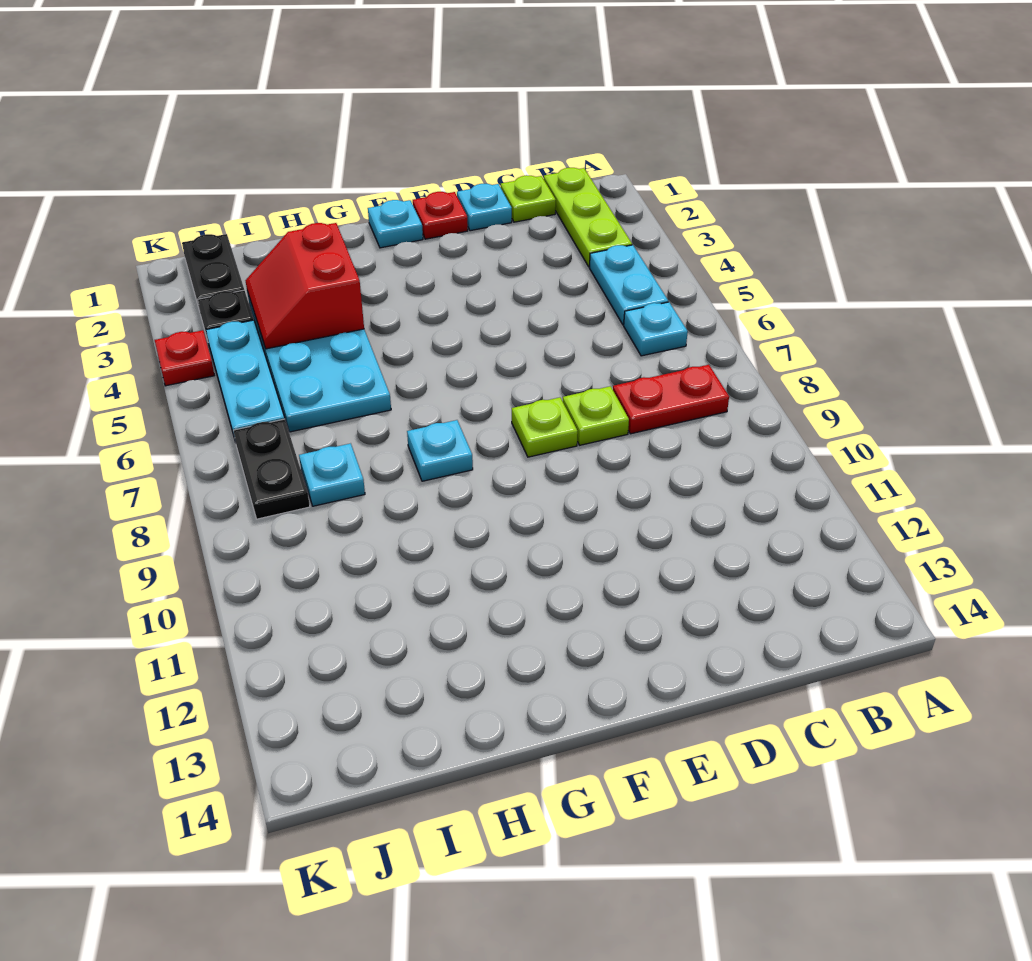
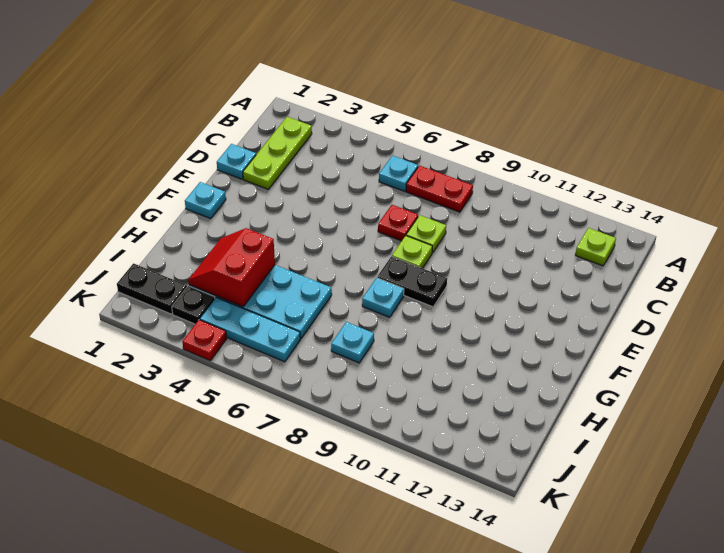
lime 1x3 plate [544,168,632,267] -> lime 1x3 plate turned to [243,117,312,189]
cyan 1x2 plate [590,245,668,325] -> none
red 1x2 plate [613,365,729,434] -> red 1x2 plate turned to [406,166,473,212]
lime 1x1 plate [501,175,556,222] -> lime 1x1 plate moved to [576,228,616,266]
red 1x1 plate [413,192,468,239] -> red 1x1 plate moved to [378,205,418,241]
red 2x2 slope [245,223,364,349] -> red 2x2 slope turned to [188,228,275,307]
black 1x2 plate [233,419,310,519] -> black 1x2 plate moved to [377,256,447,307]

